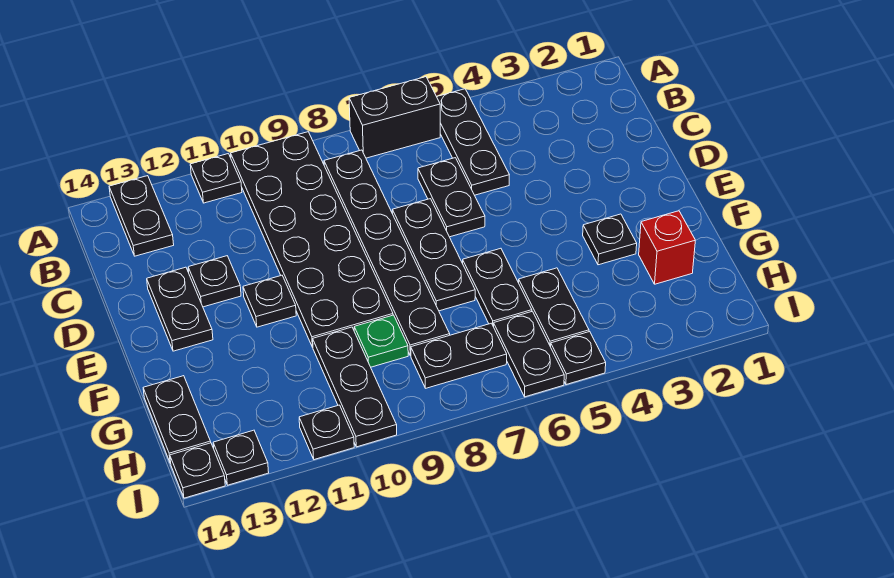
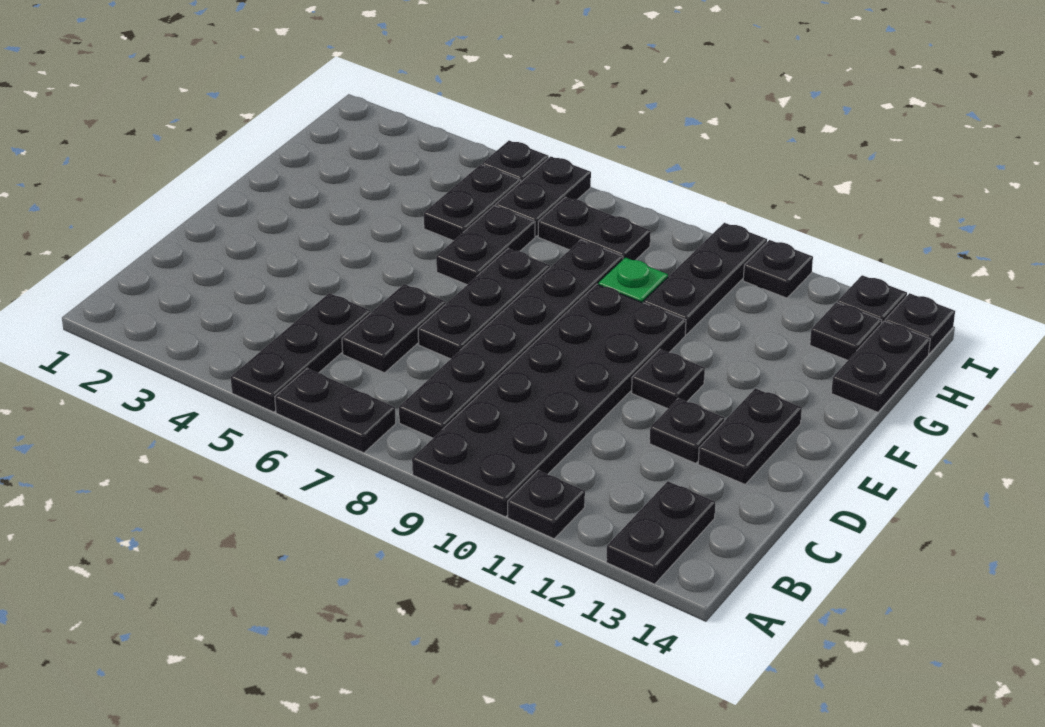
black 1x2 brick [349,77,440,158] -> black 1x2 plate [275,369,396,453]
black 1x1 plate [583,214,637,265] -> black 1x1 plate moved to [810,303,882,360]
red 1x1 brick [639,211,695,284] -> none

